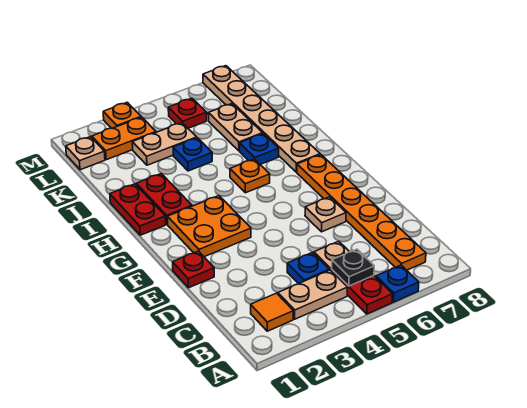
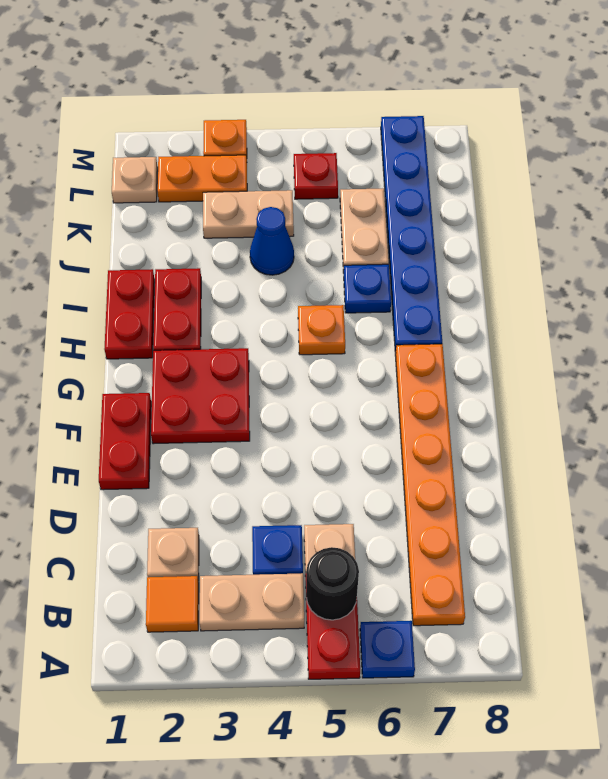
black 1x1 plate [332,249,374,286] -> black 1x1 round brick [306,547,359,620]
red 1x1 plate [173,251,214,288] -> red 1x2 plate [99,393,151,490]
tan 1x1 plate [305,197,346,232] -> tan 1x1 plate moved to [147,528,199,581]
orange 2x2 plate [167,196,251,257] -> red 2x2 plate [151,348,250,444]
tan 1x6 plate [203,66,320,172] -> blue 1x6 plate [381,116,442,352]
blue 1x1 plate [173,138,212,171] -> blue 1x1 cone [250,207,294,275]

